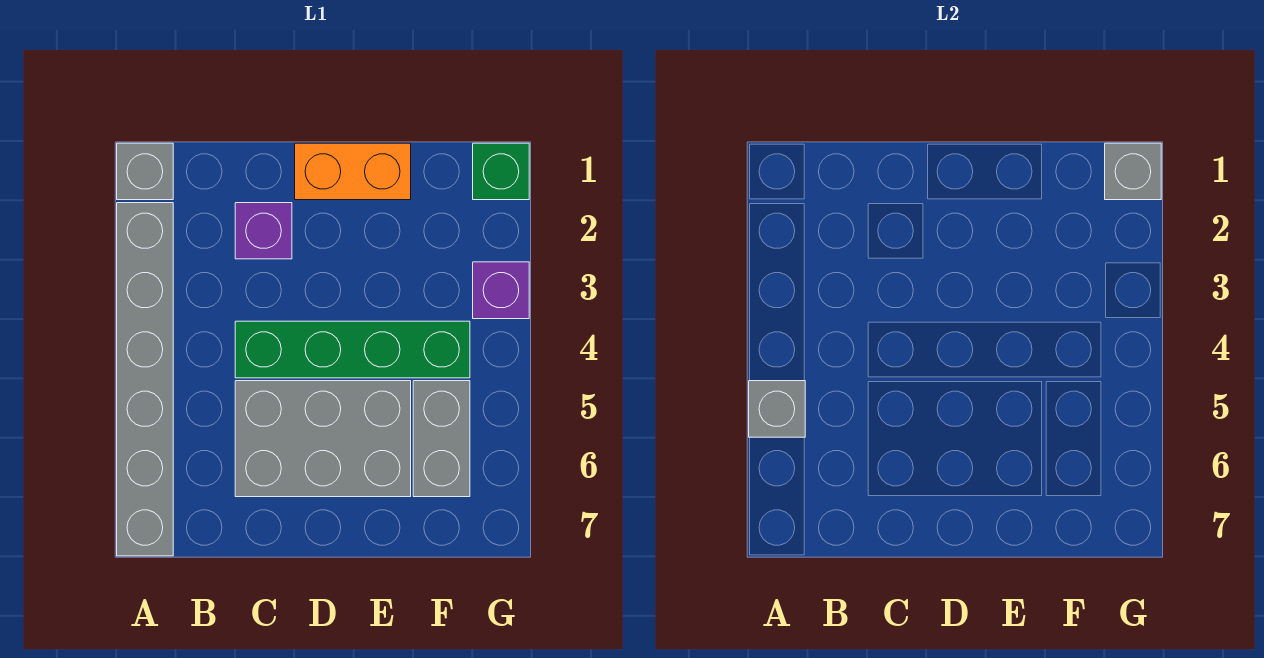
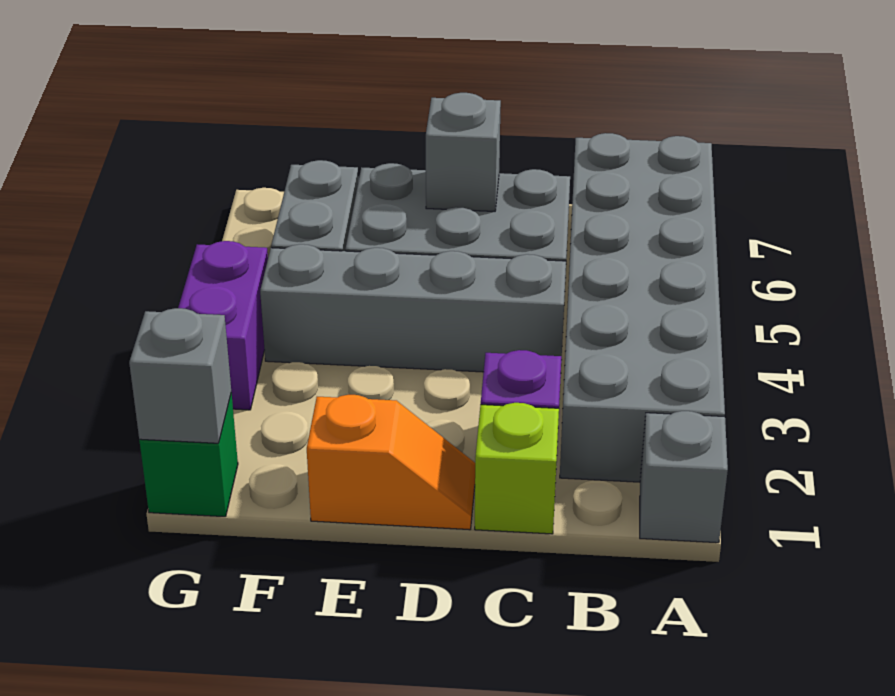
grey 1x6 brick [117,203,173,556] -> grey 2x6 brick [560,133,725,482]
grey 1x1 brick [749,381,805,437] -> grey 1x1 brick moved to [426,93,501,211]
none -> lime 1x1 brick [475,403,559,534]
green 1x4 brick [235,321,470,378] -> grey 1x4 brick [260,244,566,372]
orange 1x2 brick [295,143,411,200] -> orange 1x2 slope [307,395,475,530]
purple 1x1 brick [473,262,529,319] -> purple 1x2 brick [178,241,268,410]

